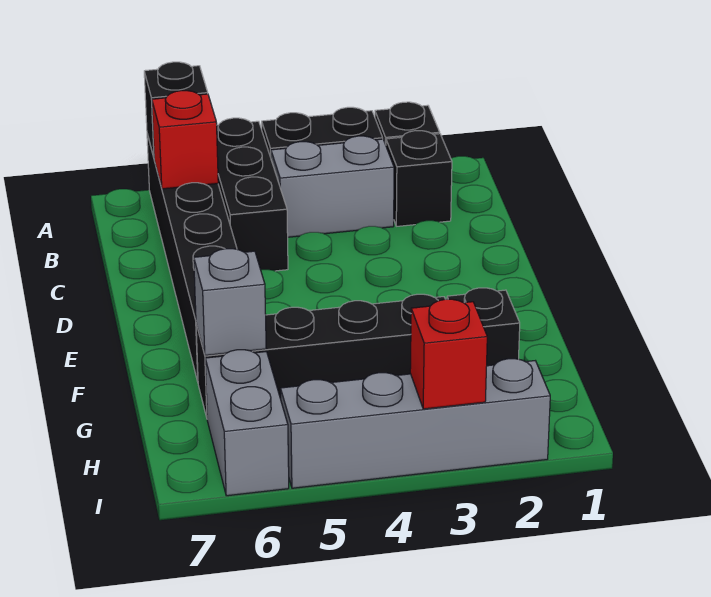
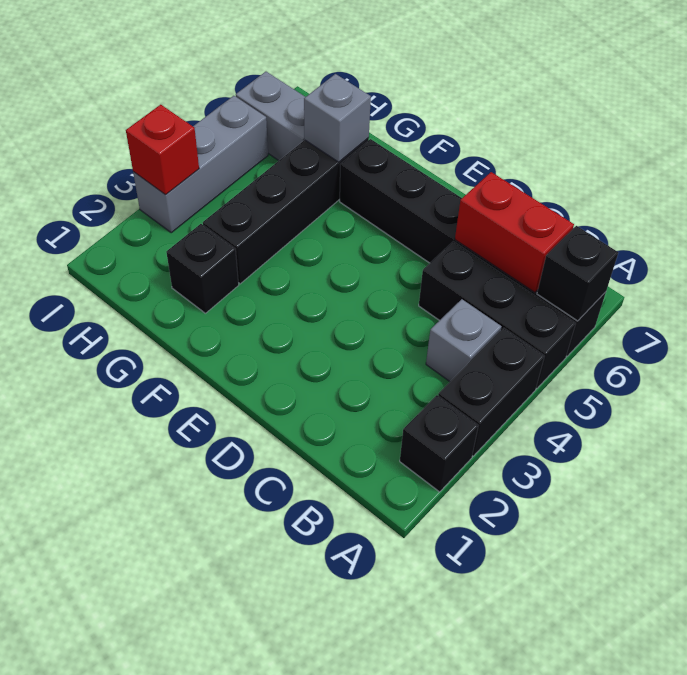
black 1x1 brick [386,131,452,226] -> none
grey 1x2 brick [271,136,394,237] -> grey 1x1 brick [426,299,501,381]
red 1x1 brick [152,91,218,189] -> red 1x2 brick [455,172,574,292]
grey 1x4 brick [281,359,550,488] -> grey 1x3 brick [133,96,268,233]

